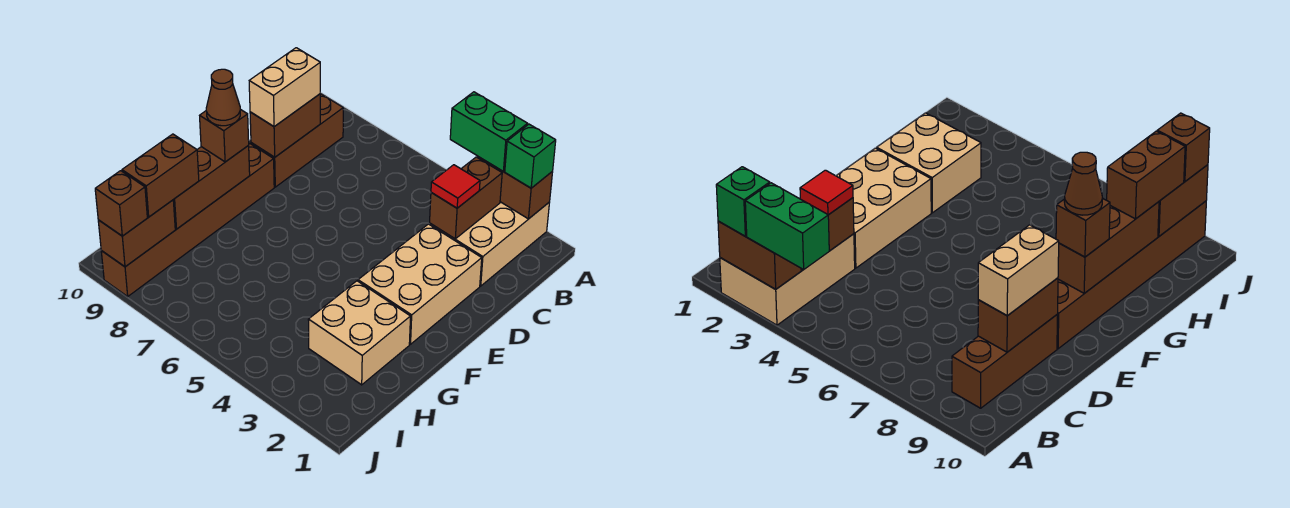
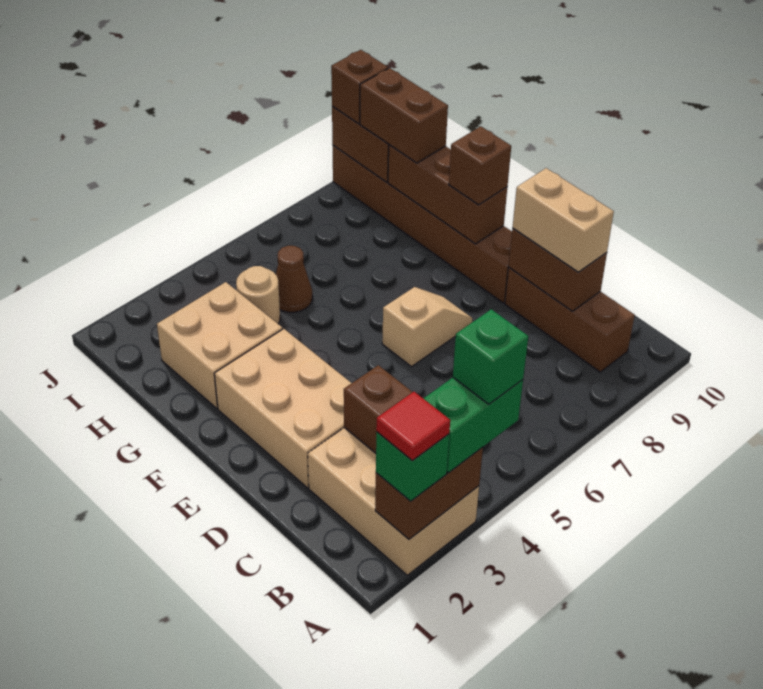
none -> green 1x1 brick [453,309,528,404]
red 1x1 tile [431,165,480,208] -> red 1x1 tile moved to [376,392,450,461]
none -> tan 1x2 slope [382,287,473,367]
brown 1x1 cone [206,69,240,126] -> brown 1x1 cone moved to [276,246,313,312]
none -> tan 1x1 round brick [236,266,280,324]

